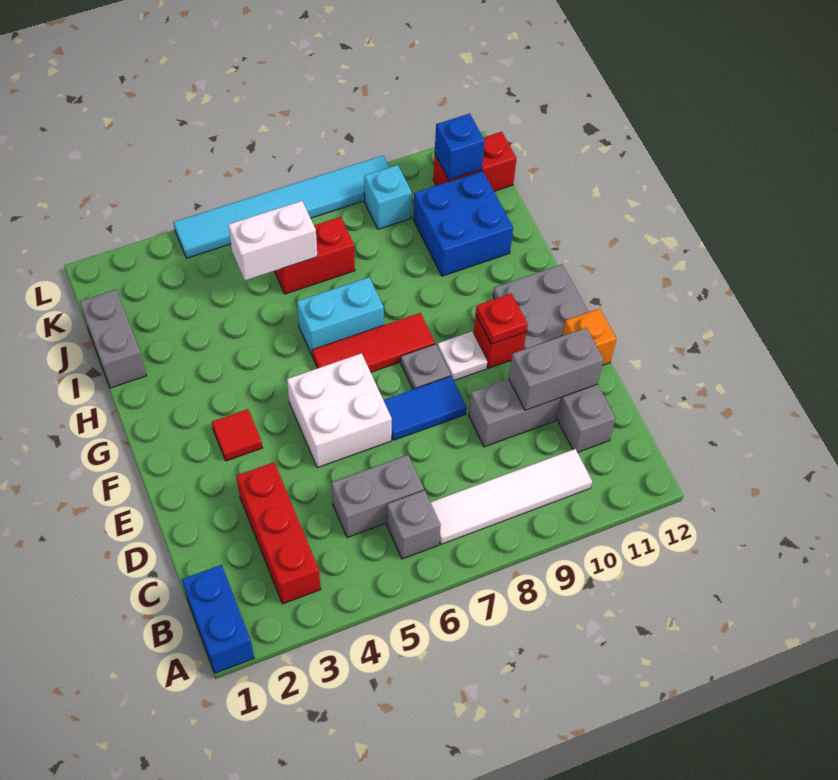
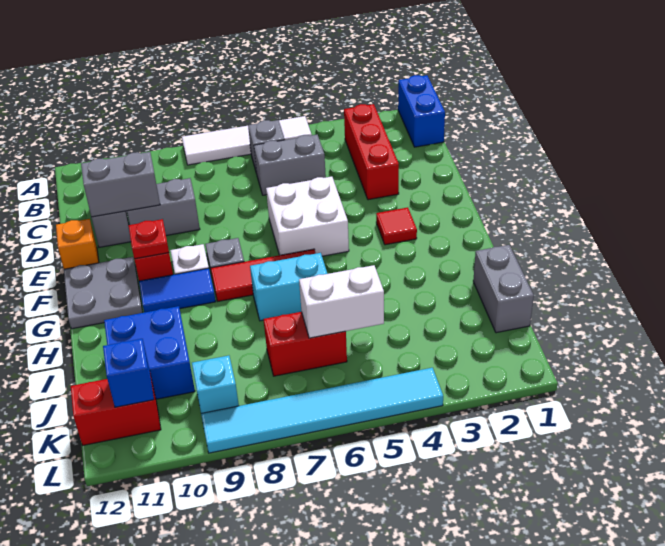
white 1x4 tile [430,449,592,544] -> white 1x4 tile moved to [182,116,312,165]
blue 1x2 tile [384,376,467,440] -> blue 1x2 tile moved to [139,268,216,312]

